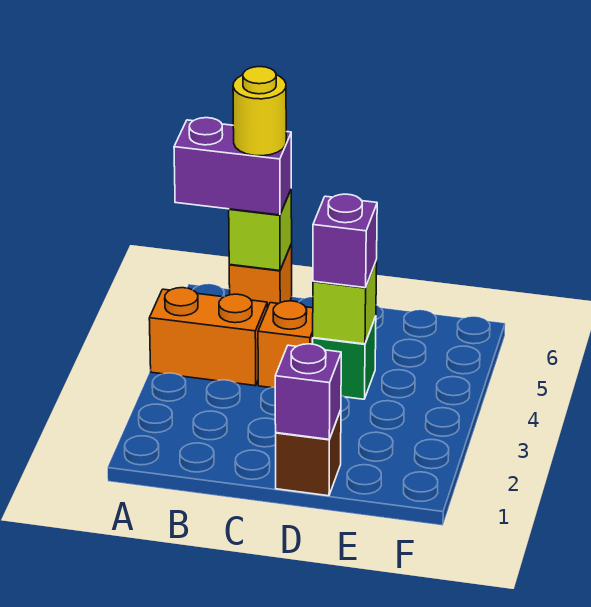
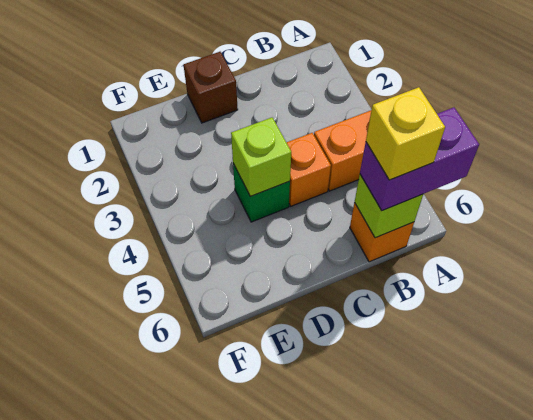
yellow 1x1 round brick [233,67,286,156] -> yellow 1x1 brick [366,87,445,180]
purple 1x1 brick [275,344,341,439] -> none
purple 1x1 brick [313,194,377,288] -> none

